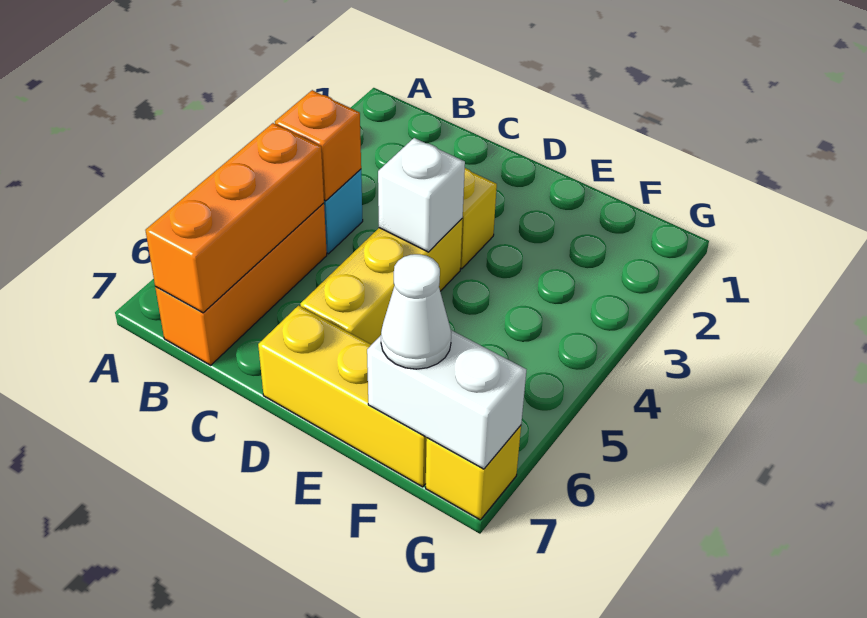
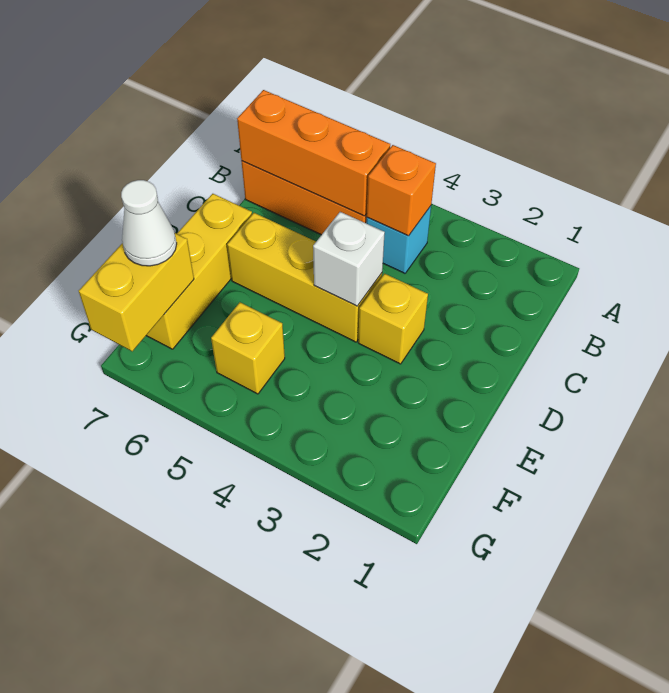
white 1x2 brick [367,330,526,469] -> yellow 1x2 brick [79,233,194,351]
yellow 1x1 brick [426,426,521,520] -> yellow 1x1 brick moved to [211,302,285,394]

